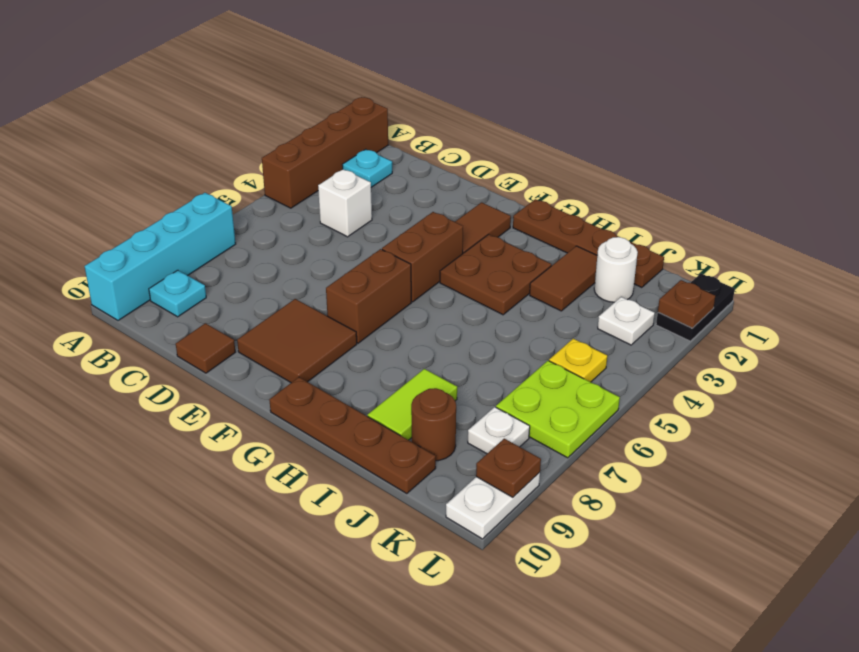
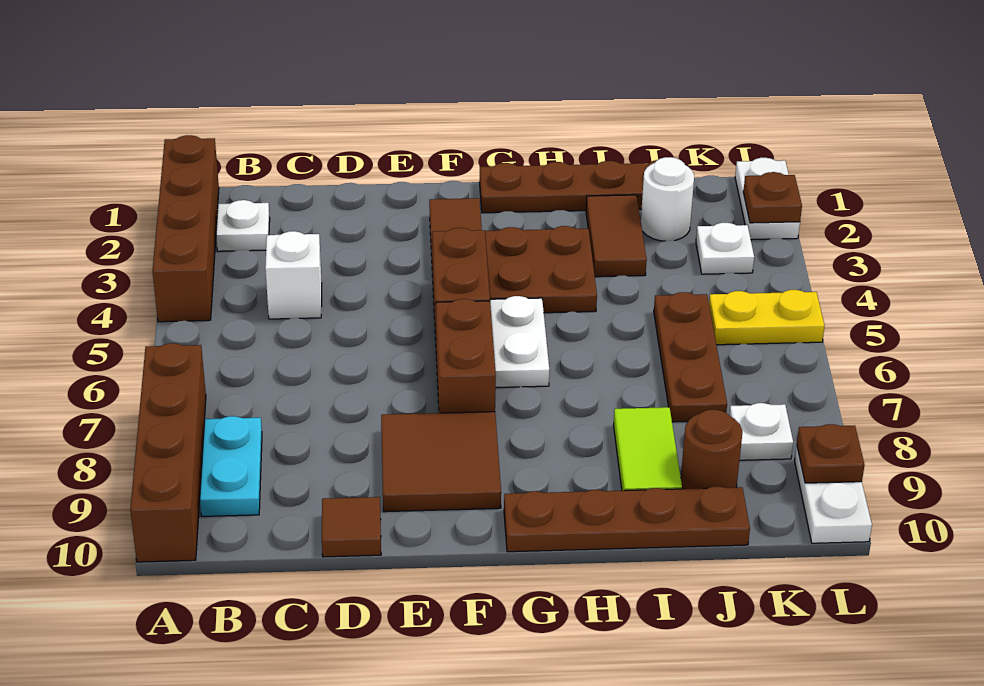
cyan 1x4 brick [85,193,236,321] -> brown 1x4 brick [130,343,206,562]
cyan 1x1 plate [342,149,392,187] -> white 1x1 plate [216,200,270,251]
cyan 1x1 plate [149,270,206,317] -> cyan 1x2 plate [200,416,262,516]
none -> white 1x2 plate [490,296,549,387]
none -> brown 1x3 plate [654,292,727,422]
yellow 1x1 plate [549,339,607,382] -> yellow 1x2 plate [709,290,825,345]
lime 2x2 plate [496,361,620,458] -> none
black 1x2 plate [656,274,735,341] -> white 1x2 plate [735,158,800,240]

